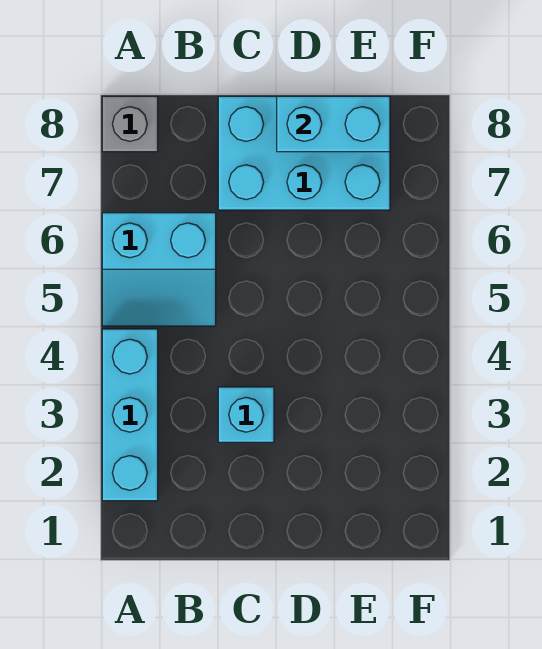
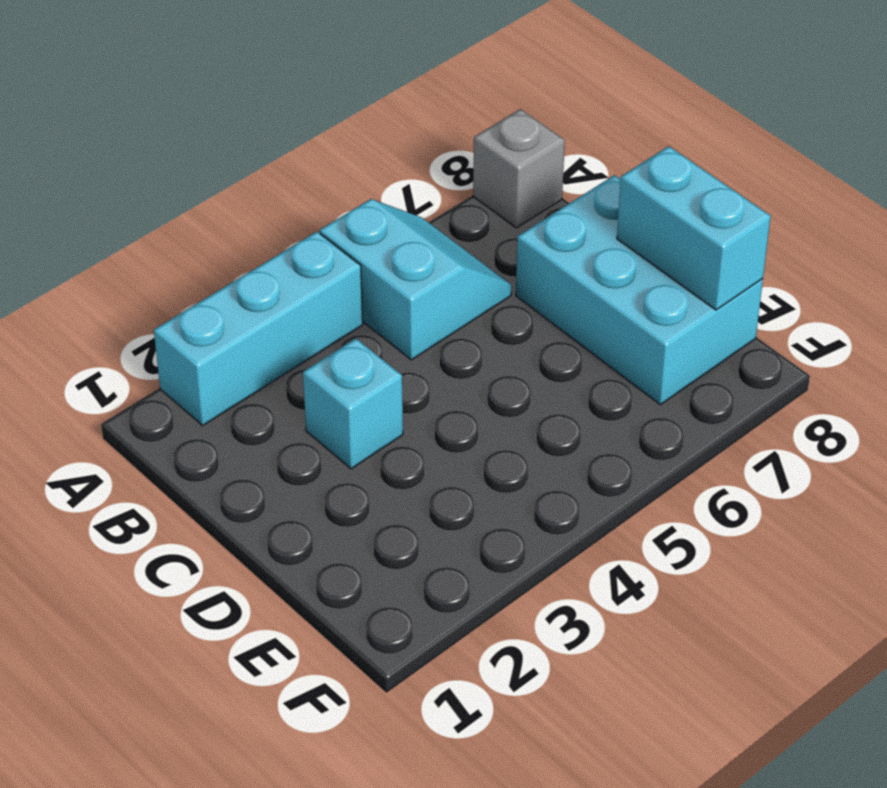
cyan 2x2 slope [102,213,216,326] -> cyan 2x2 slope turned to [320,199,511,360]

